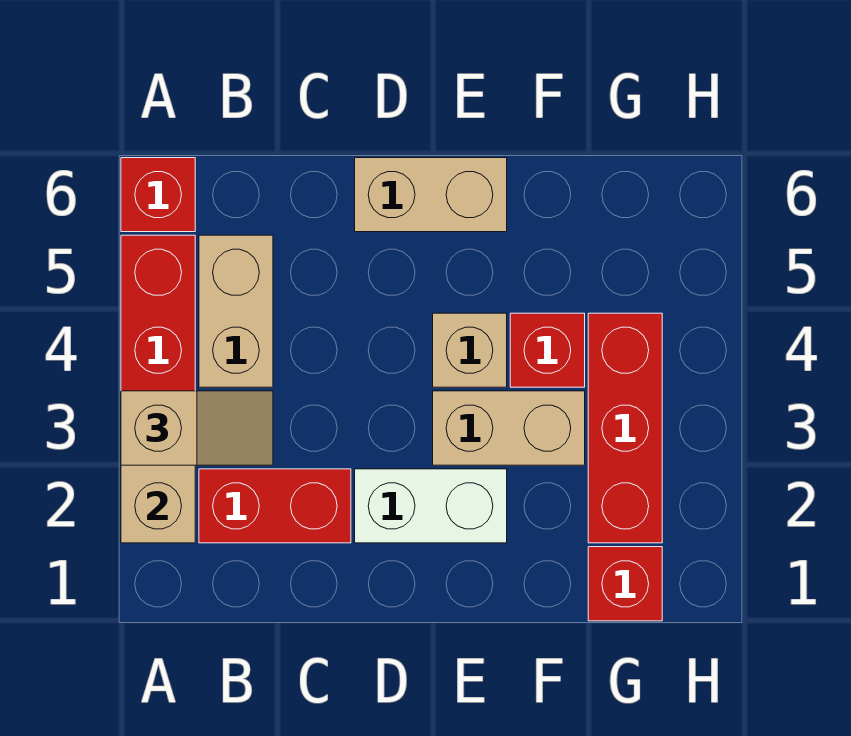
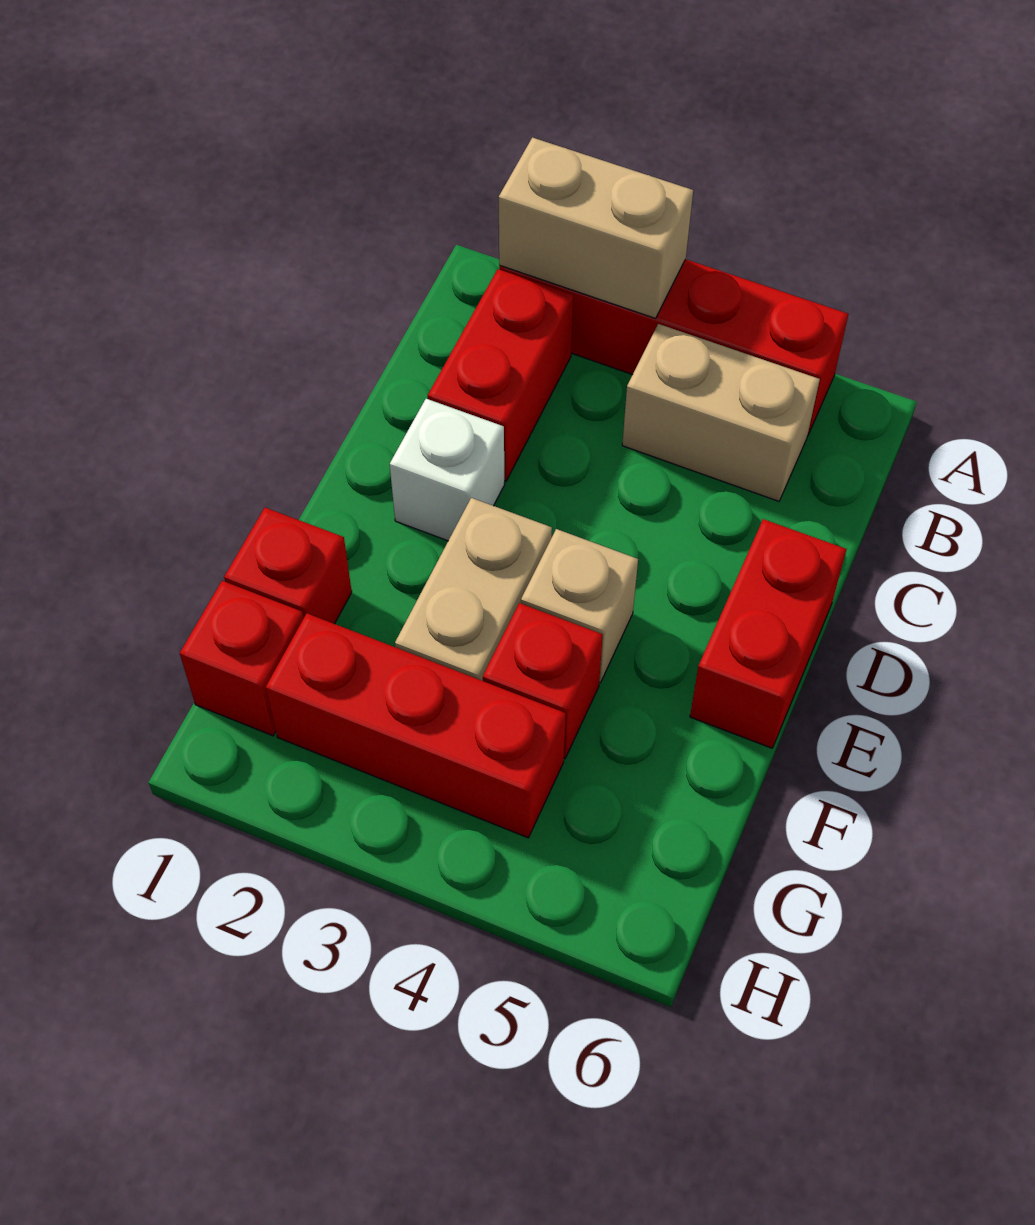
tan 1x2 slope [121,391,273,465] -> none
red 1x1 brick [121,158,195,232] -> red 1x1 brick moved to [224,508,352,624]
white 1x2 brick [355,469,507,543] -> white 1x1 brick [390,399,505,541]
tan 1x2 brick [355,158,507,232] -> red 1x2 brick [690,519,847,748]

